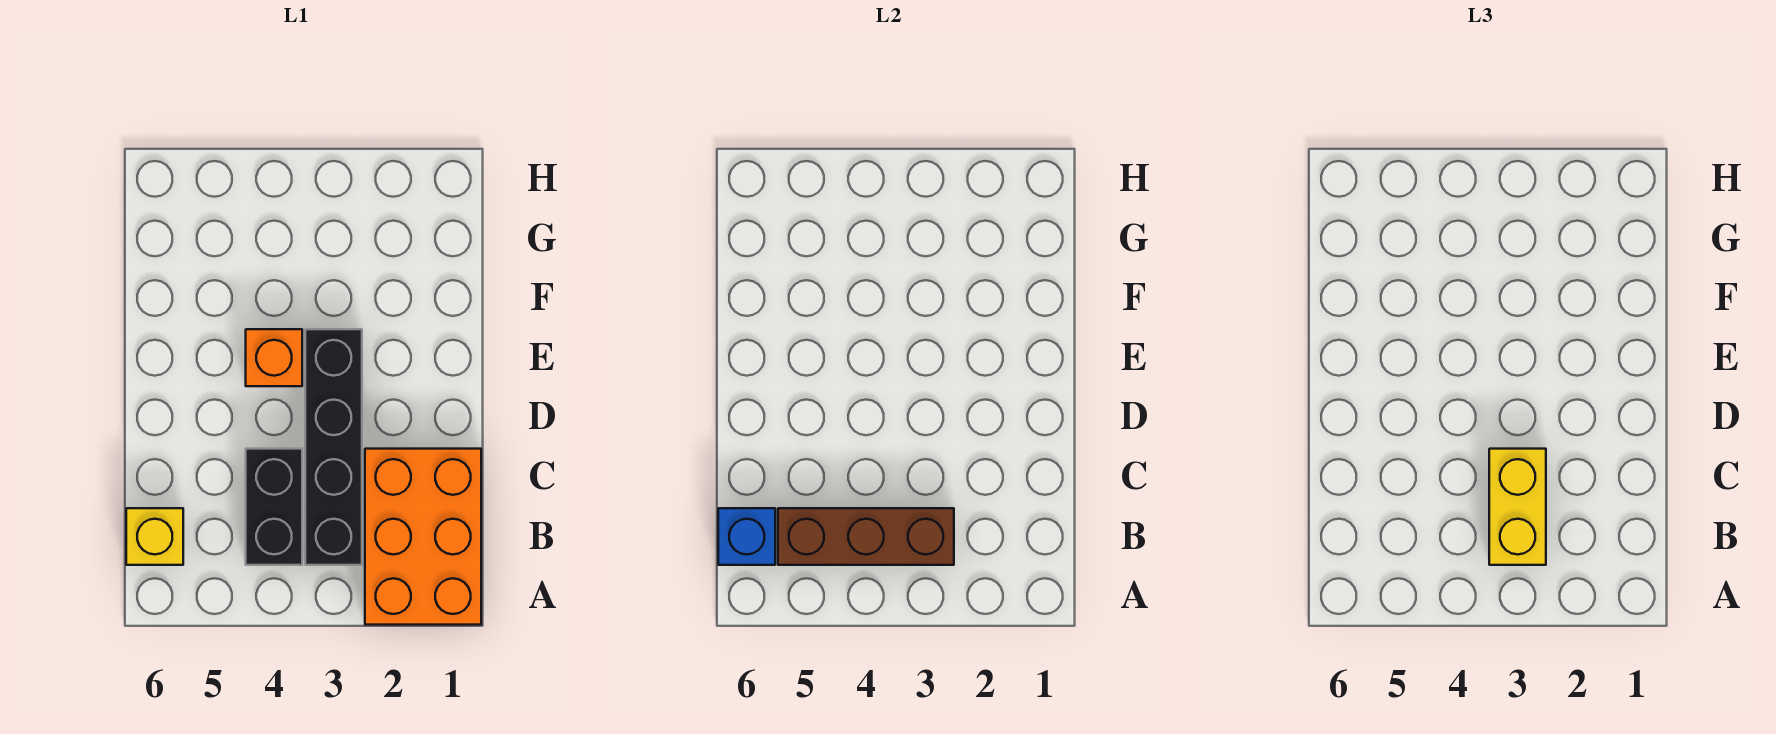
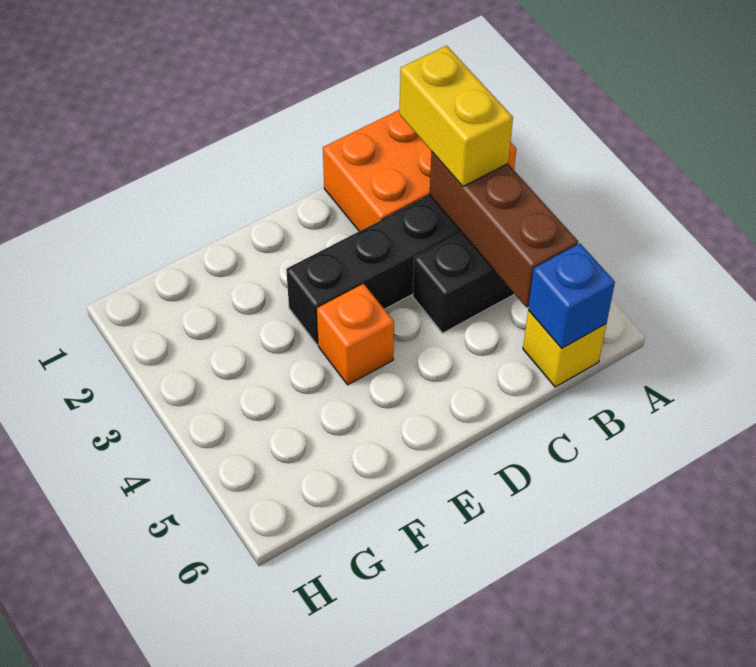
yellow 1x2 brick [1489,449,1546,565] -> yellow 1x2 brick turned to [400,46,513,186]

